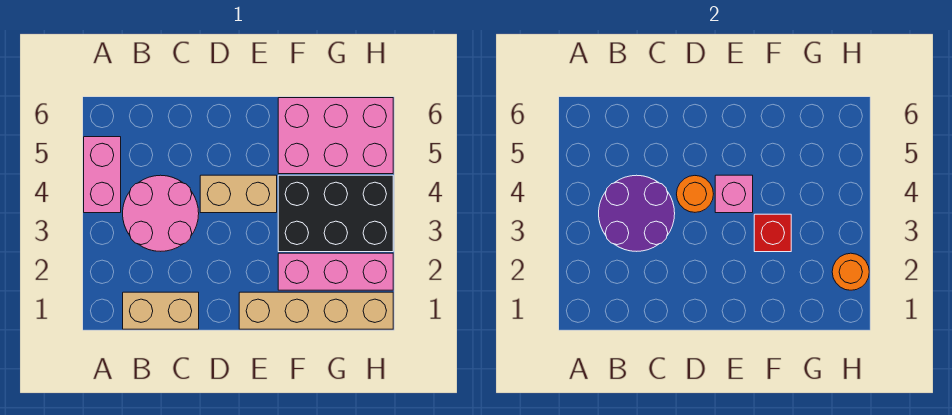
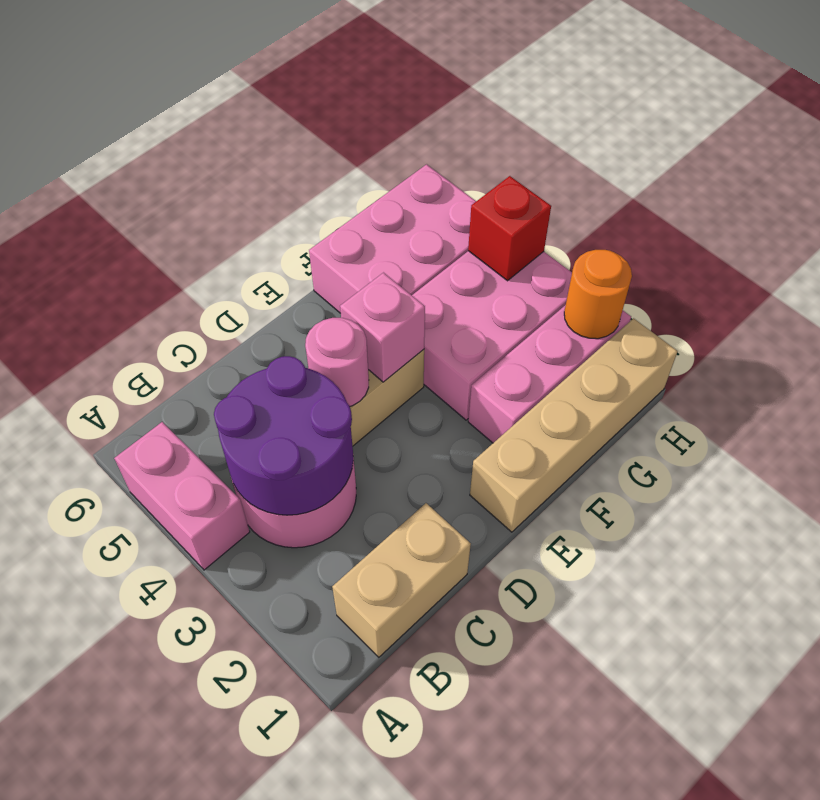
orange 1x1 round brick [677,176,713,212] -> pink 1x1 round brick [305,318,369,406]
black 2x3 brick [278,175,393,252] -> pink 2x3 brick [412,251,572,420]
red 1x1 brick [754,214,791,252] -> red 1x1 brick moved to [468,176,551,281]

